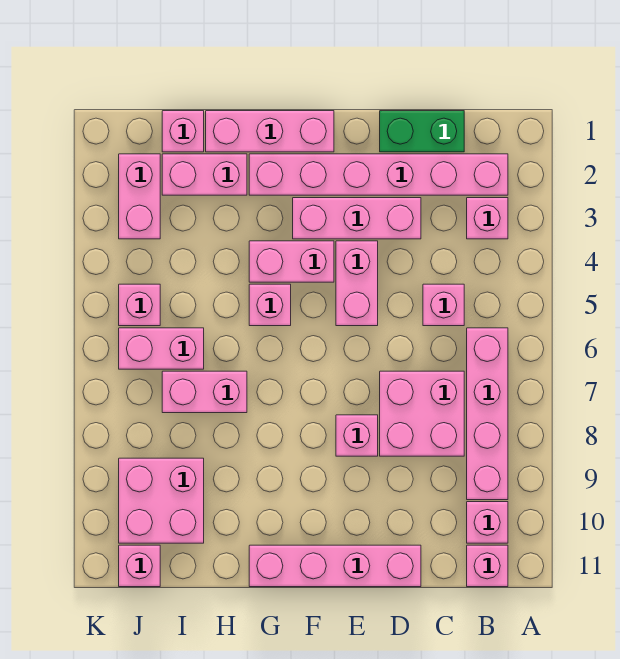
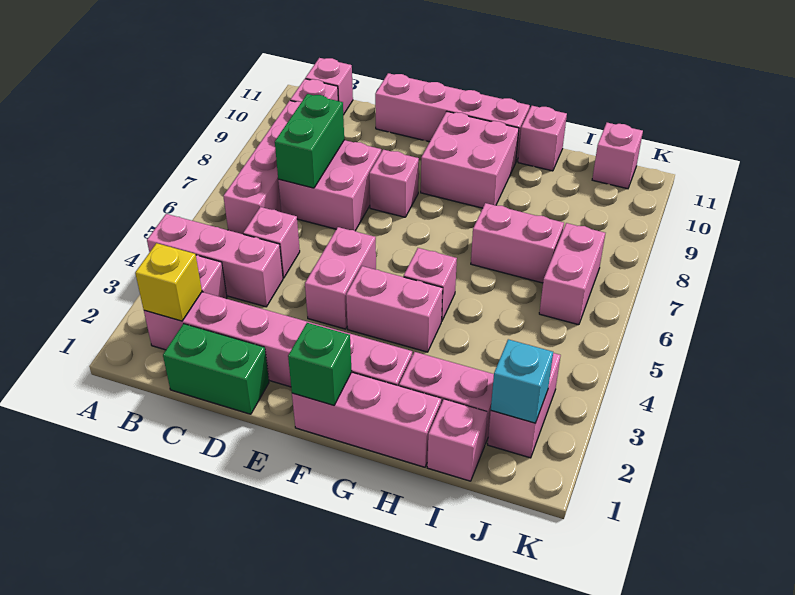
none -> yellow 1x1 brick [135,243,202,321]
none -> green 1x2 brick [275,94,344,188]
pink 1x3 brick [293,198,421,239] -> pink 1x3 brick moved to [147,214,283,307]
none -> green 1x1 brick [288,323,352,405]
pink 1x2 brick [119,328,204,369] -> pink 1x2 brick turned to [539,223,605,325]
pink 2x2 brick [119,458,204,543] -> pink 2x2 brick moved to [421,112,519,208]
none -> cyan 1x1 brick [491,339,553,423]
pink 1x1 brick [119,284,160,326] -> pink 1x1 brick moved to [518,106,567,171]

